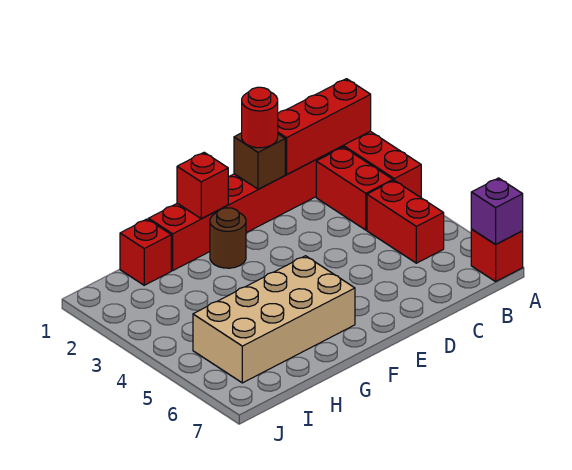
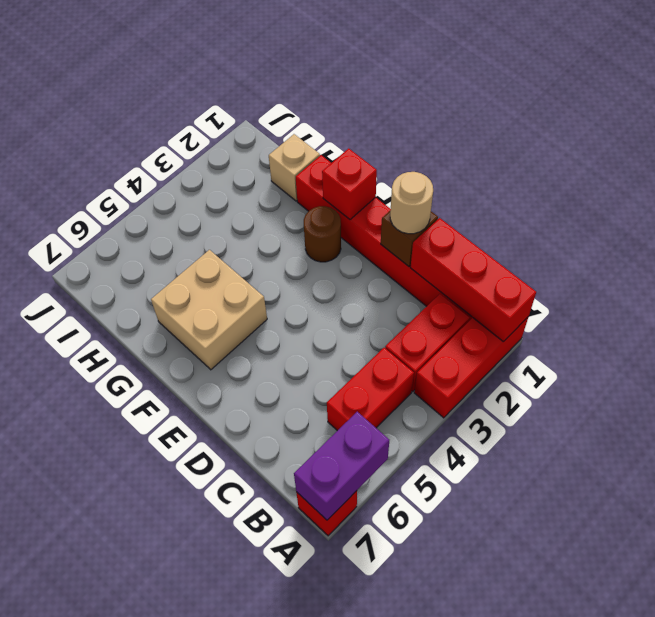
purple 1x1 brick [471,178,523,245] -> purple 1x2 brick [294,412,389,520]
red 1x1 round brick [242,87,278,148] -> tan 1x1 round brick [390,172,433,234]
tan 2x4 brick [193,256,355,383] -> tan 2x2 brick [151,250,267,370]
red 1x1 brick [120,219,171,285] -> tan 1x1 brick [269,134,320,201]

